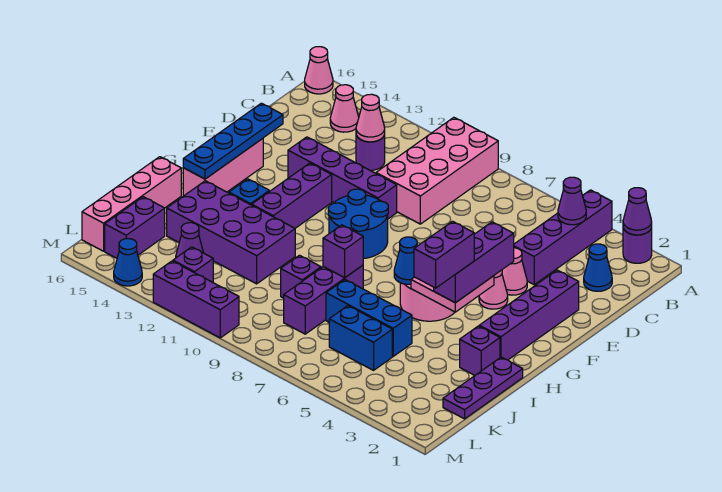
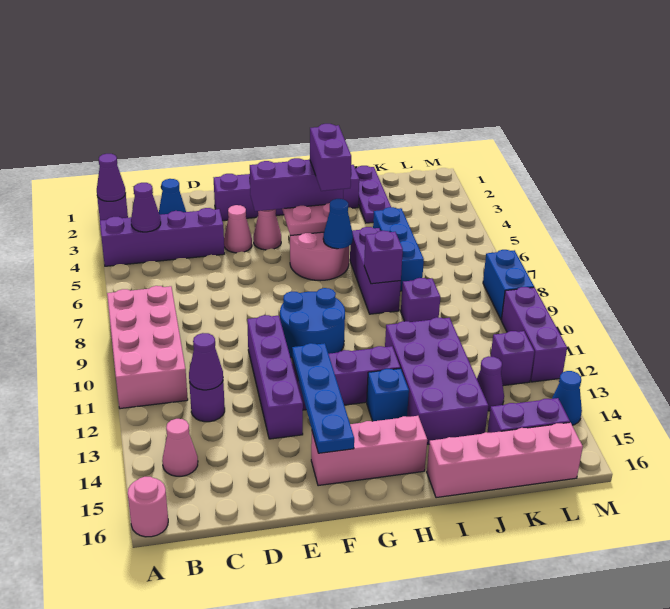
pink 2x4 brick [376,117,498,224] -> pink 2x4 brick turned to [107,286,188,409]
pink 1x1 cone [305,47,333,94] -> pink 1x1 round brick [128,477,168,537]
pink 1x1 cone [356,94,385,142] -> purple 1x1 cone [189,333,223,390]
blue 1x4 plate [183,103,283,179] -> blue 1x4 plate turned to [292,343,354,453]
purple 1x2 brick [414,221,474,288] -> purple 1x2 brick turned to [310,124,351,191]
purple 1x3 plate [443,357,523,419] -> purple 1x3 plate turned to [355,166,391,223]
purple 1x3 brick [284,265,363,334] -> purple 1x3 brick turned to [350,227,401,314]
blue 1x2 brick [329,306,392,370] -> blue 1x2 brick moved to [483,250,534,320]

